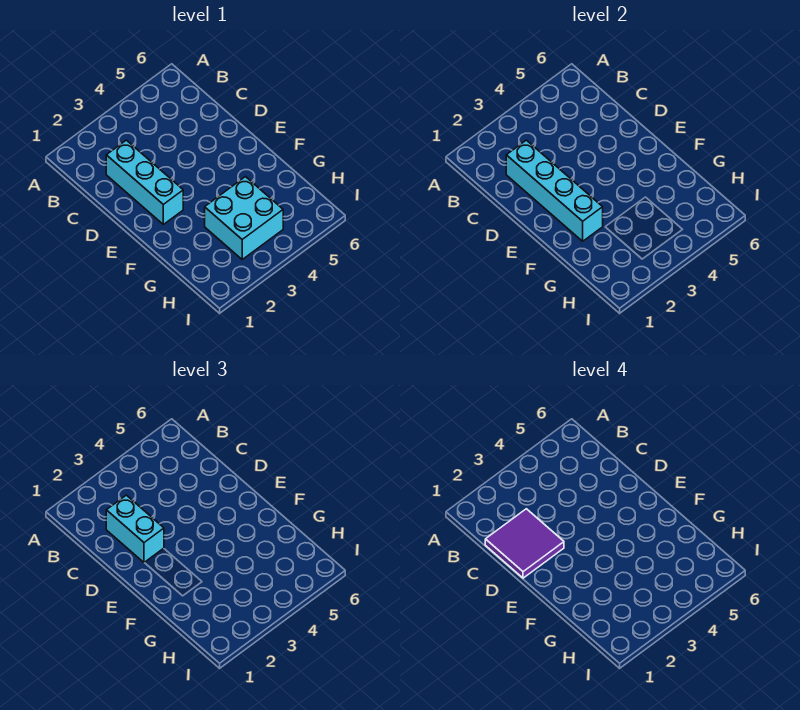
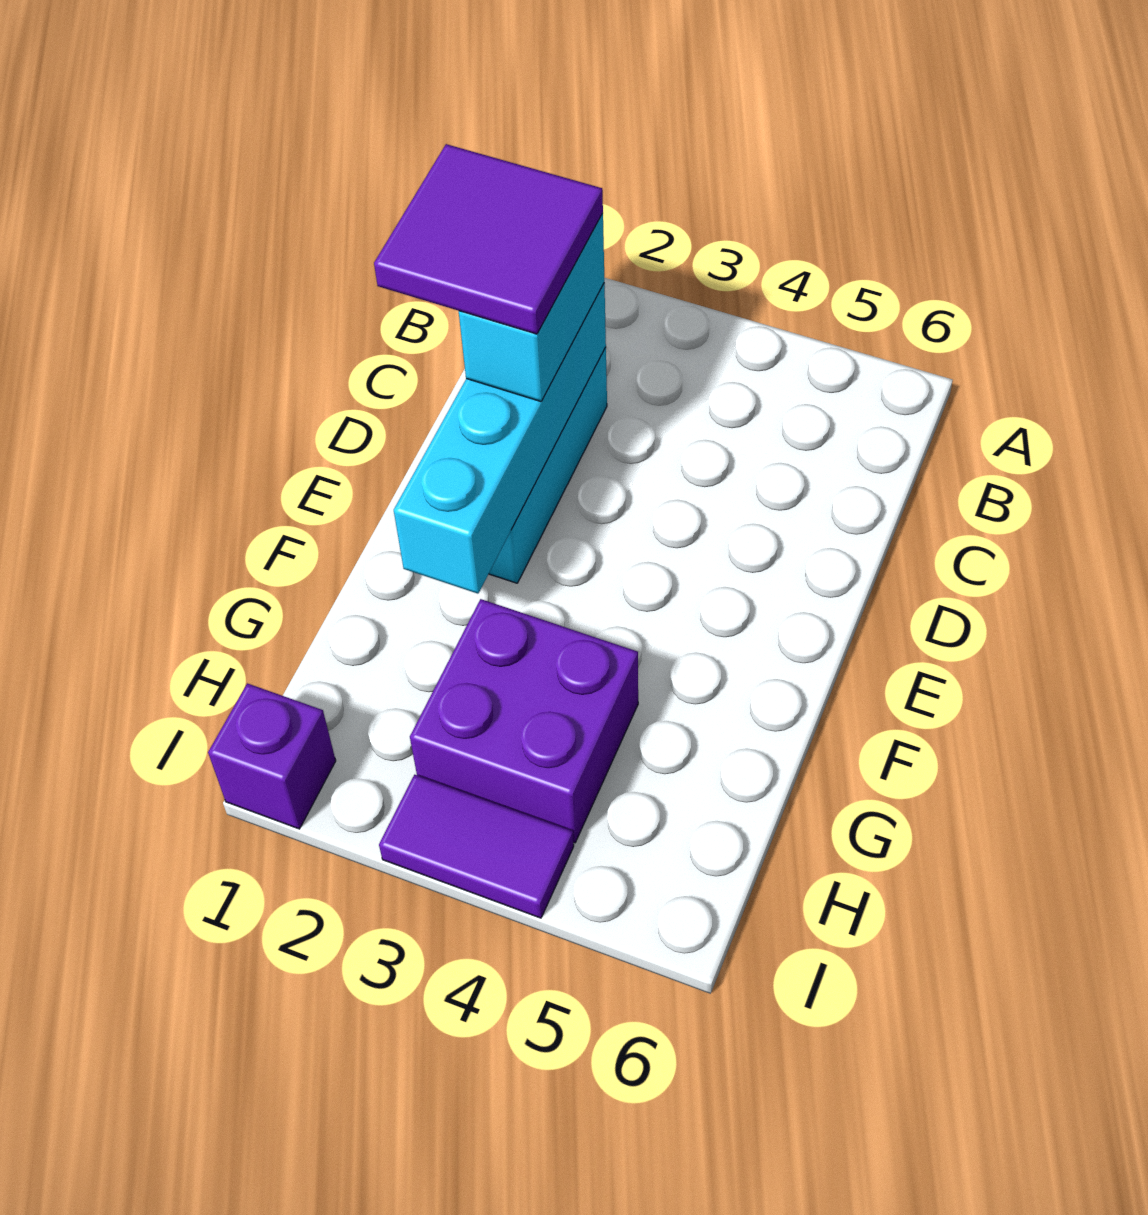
cyan 2x2 brick [205,177,283,259] -> purple 2x2 brick [410,599,638,843]
none -> purple 1x1 brick [208,683,336,829]
none -> purple 1x2 tile [379,775,574,918]

